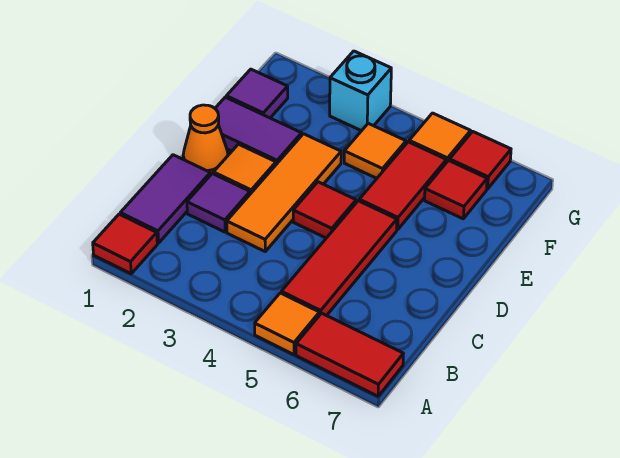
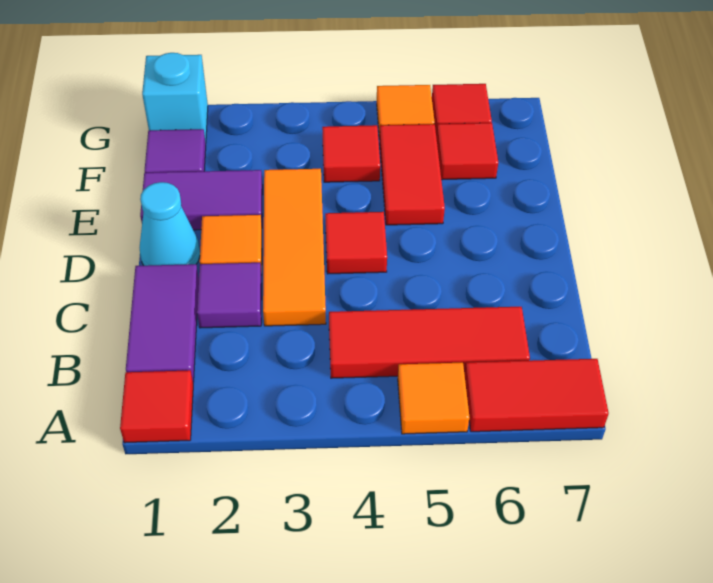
red 1x3 tile [281,201,397,316] -> red 1x3 tile turned to [329,307,530,378]
orange 1x1 cone [183,105,228,175] -> cyan 1x1 cone [140,182,200,266]
orange 1x1 tile [344,123,406,178] -> red 1x1 tile [322,125,380,182]
cyan 1x1 brick [330,51,391,131] -> cyan 1x1 brick moved to [142,53,208,143]

